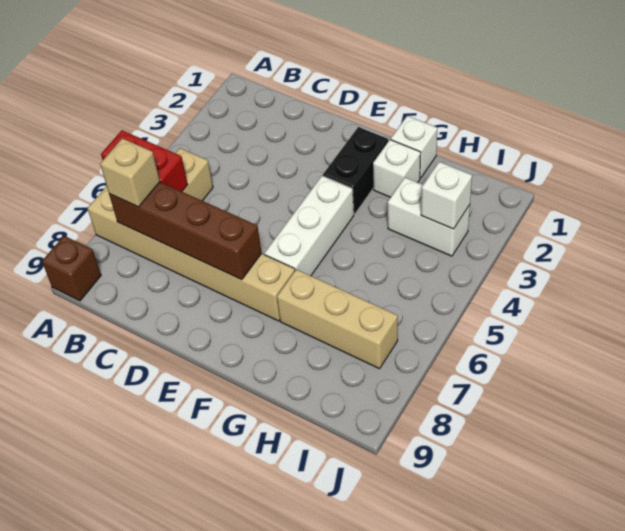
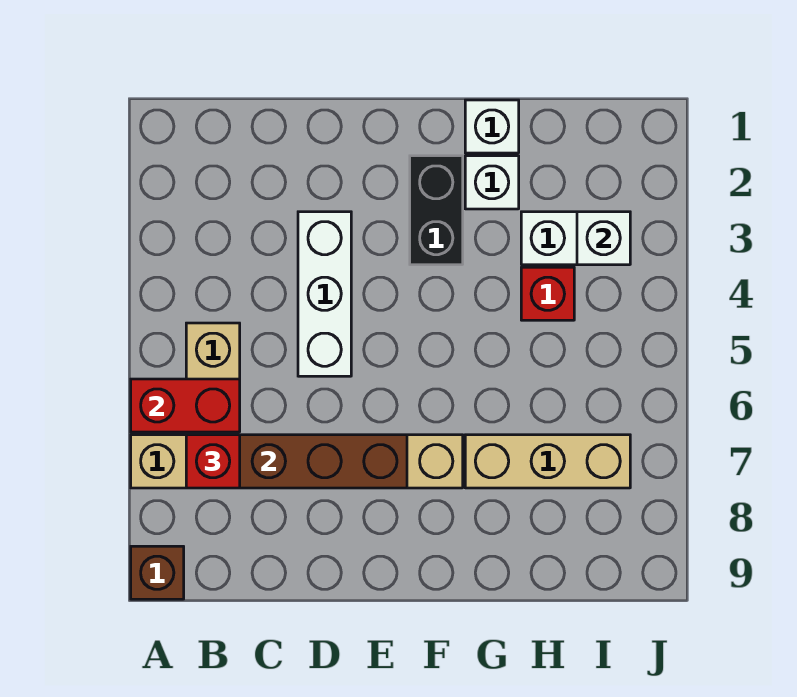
tan 1x1 brick [100,138,160,207] -> red 1x1 brick [186,435,240,488]
white 1x3 brick [264,176,354,276] -> white 1x3 brick moved to [298,212,351,376]
none -> red 1x1 brick [521,267,574,320]

